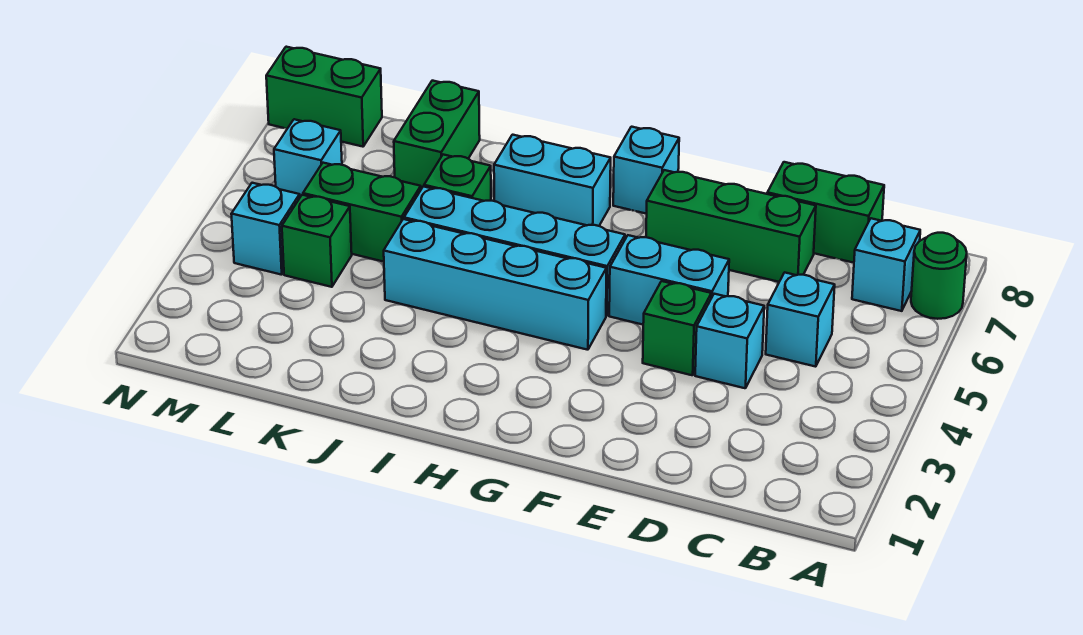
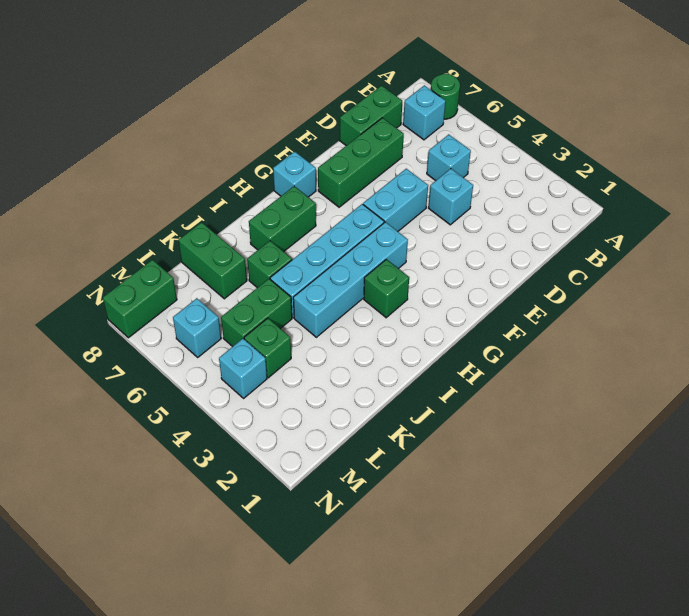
green 1x1 brick [643,281,711,375] -> green 1x1 brick moved to [364,259,409,318]
cyan 1x2 brick [494,135,611,226] -> green 1x2 brick [249,186,316,252]

